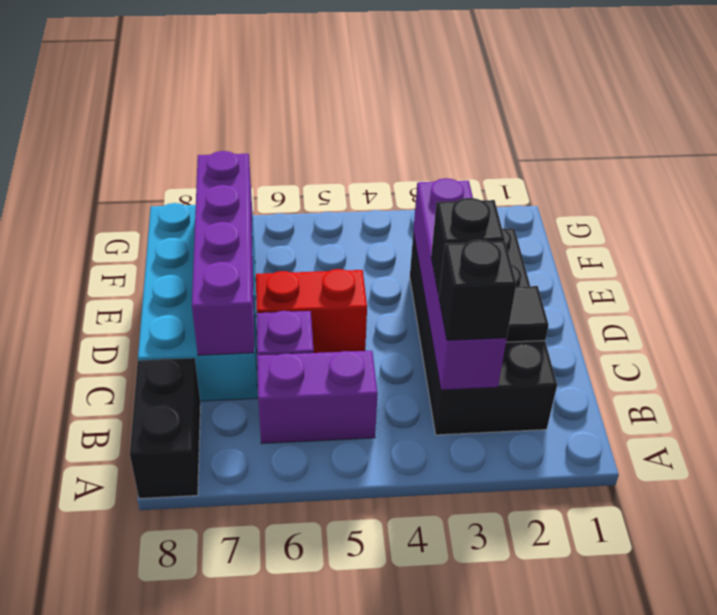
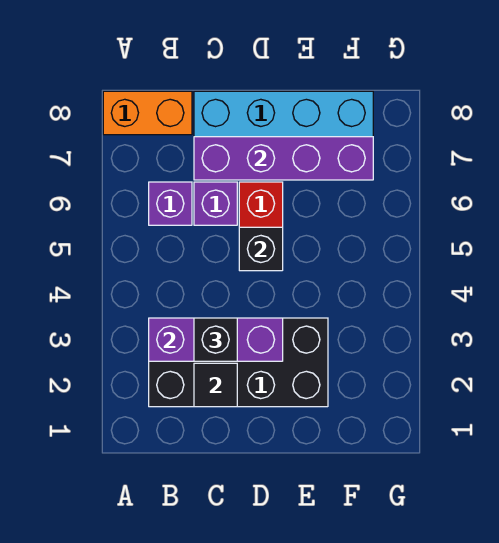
black 1x2 brick [130,358,200,499] -> orange 1x2 brick [103,91,192,135]
purple 1x4 brick [413,178,507,390] -> purple 1x3 brick [149,318,283,361]
black 1x1 brick [439,240,516,340] -> black 1x1 brick moved to [239,227,283,271]
purple 1x2 brick [257,351,378,444] -> purple 1x1 brick [149,182,192,225]

